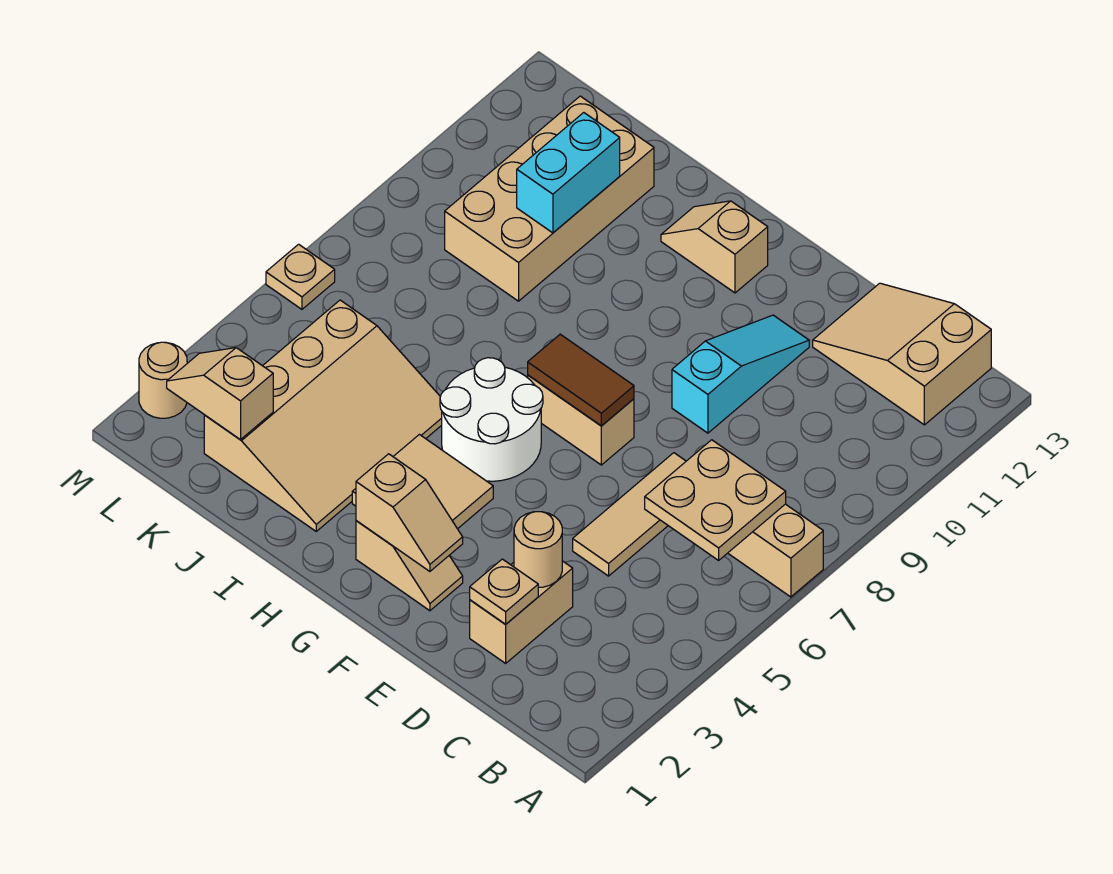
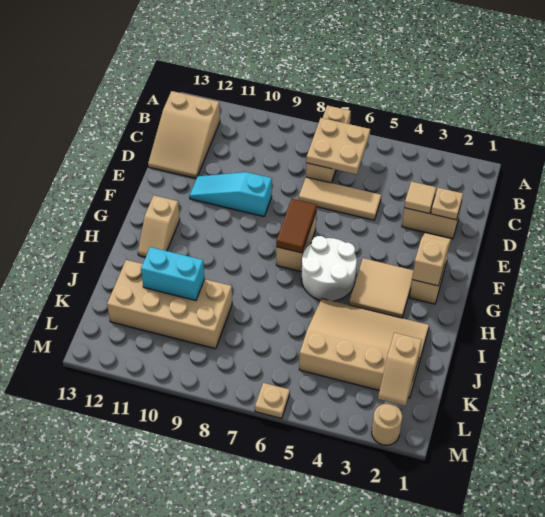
tan 1x1 round brick [514,512,562,587] -> tan 1x1 tile [404,182,436,213]

